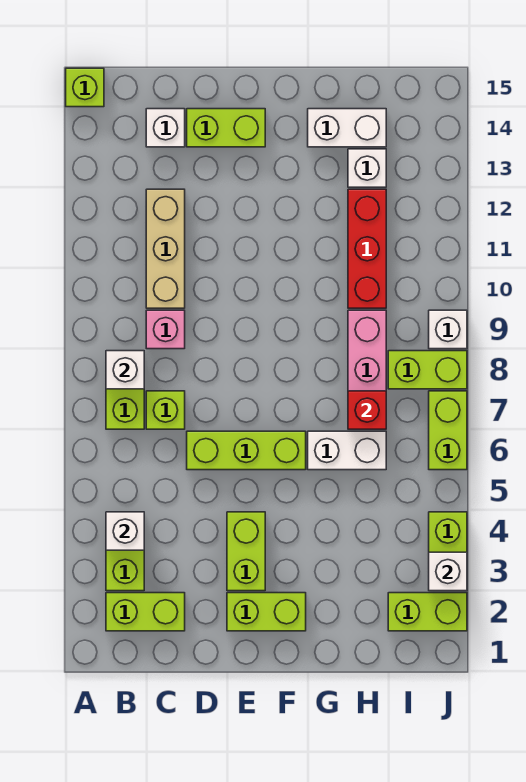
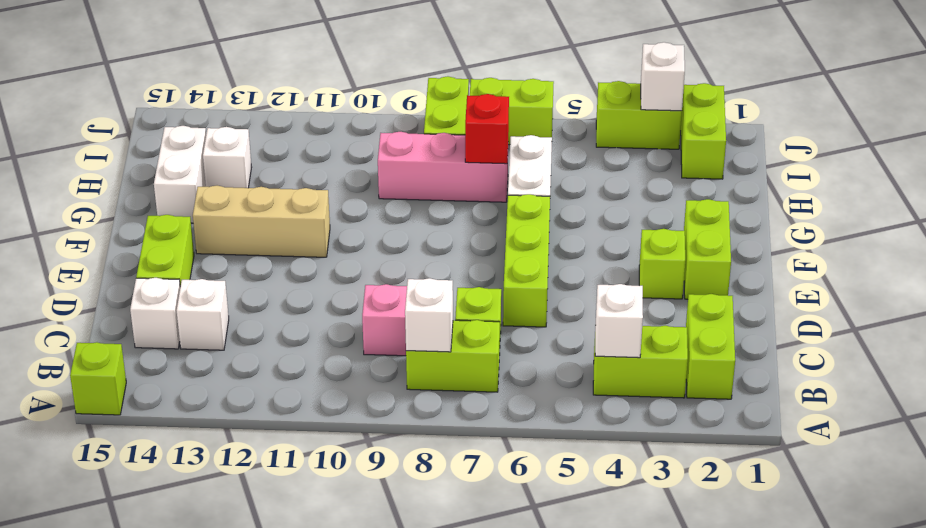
tan 1x3 brick [146,189,185,308] -> tan 1x3 brick moved to [193,186,330,257]
lime 1x2 brick [227,512,265,591] -> lime 1x1 brick [639,229,685,299]
red 1x3 brick [348,189,386,308] -> none
white 1x1 brick [429,310,467,349] -> white 1x1 brick moved to [177,279,229,350]

